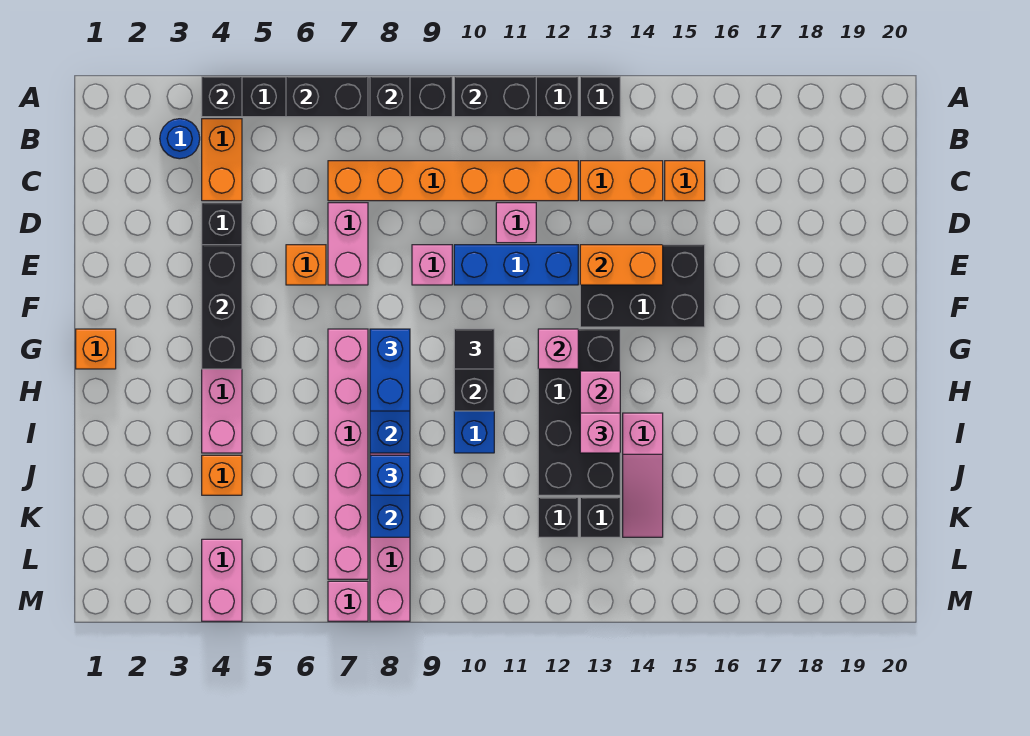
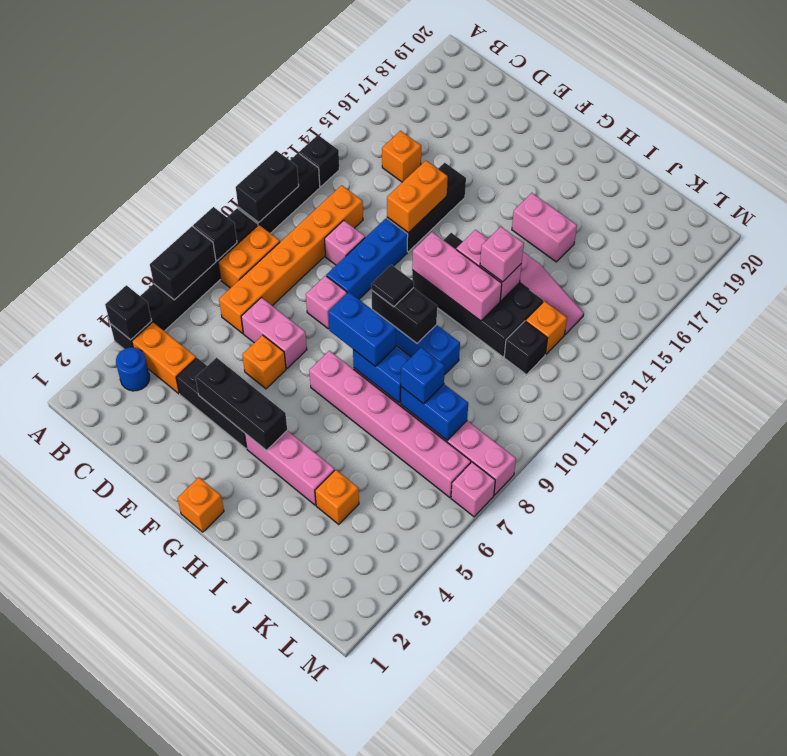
orange 1x2 brick [580,161,663,201] -> orange 1x2 brick moved to [218,225,280,288]
black 2x3 brick [580,245,705,327] -> black 1x3 brick [387,163,466,252]
pink 1x1 brick [538,329,578,369] -> pink 1x3 brick [412,232,502,321]
black 1x1 brick [580,497,620,537] -> orange 1x1 brick [526,301,567,354]
pink 1x2 brick [202,539,242,621] -> pink 1x2 brick moved to [512,193,577,262]

